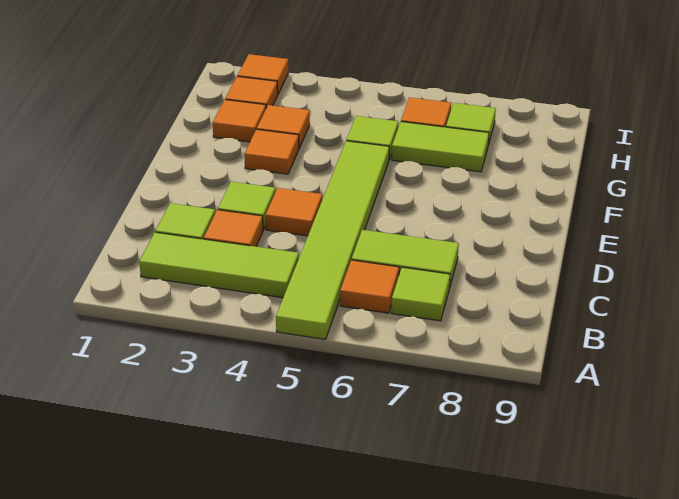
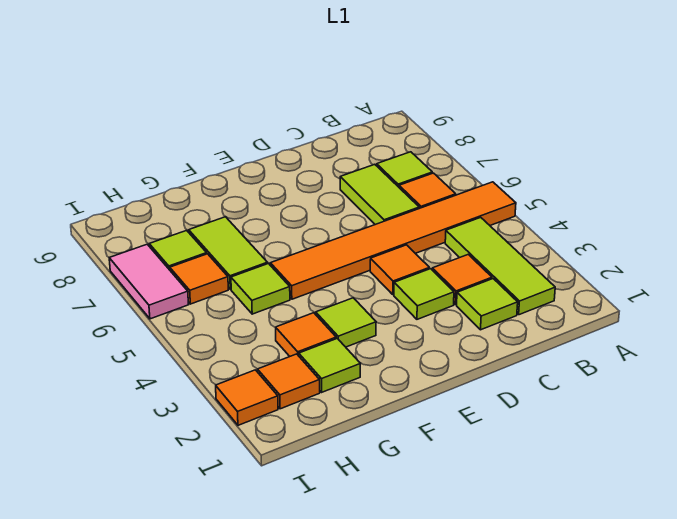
lime 1x6 tile [276,141,389,339] -> orange 1x6 tile [270,182,516,299]
orange 1x1 tile [244,129,299,174] -> lime 1x1 tile [316,298,376,347]
orange 1x1 tile [213,100,266,142] -> lime 1x1 tile [299,338,360,392]
none -> pink 1x2 tile [109,244,189,319]

